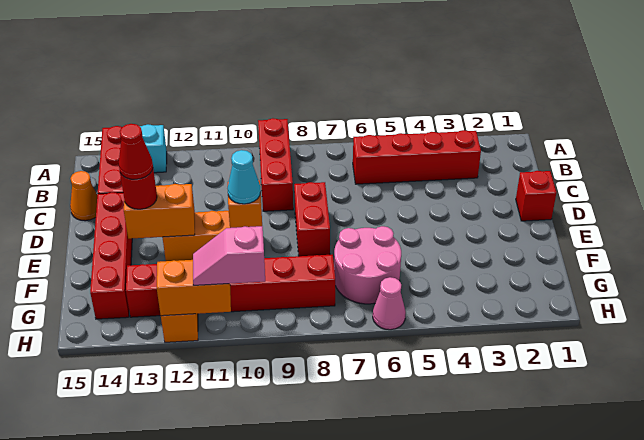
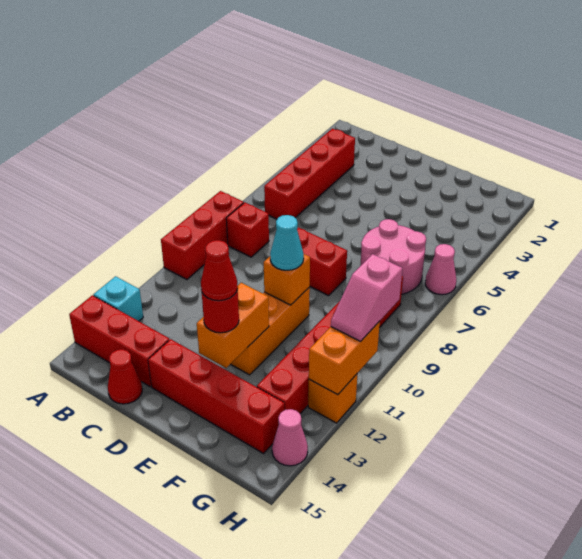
red 1x3 brick [258,118,293,211] -> red 1x3 brick turned to [161,191,244,279]
orange 1x1 cone [70,171,97,221] -> red 1x1 cone [108,349,142,404]
red 1x1 brick [516,171,556,221] -> red 1x1 brick moved to [226,202,269,257]
none -> pink 1x1 cone [272,409,308,466]

